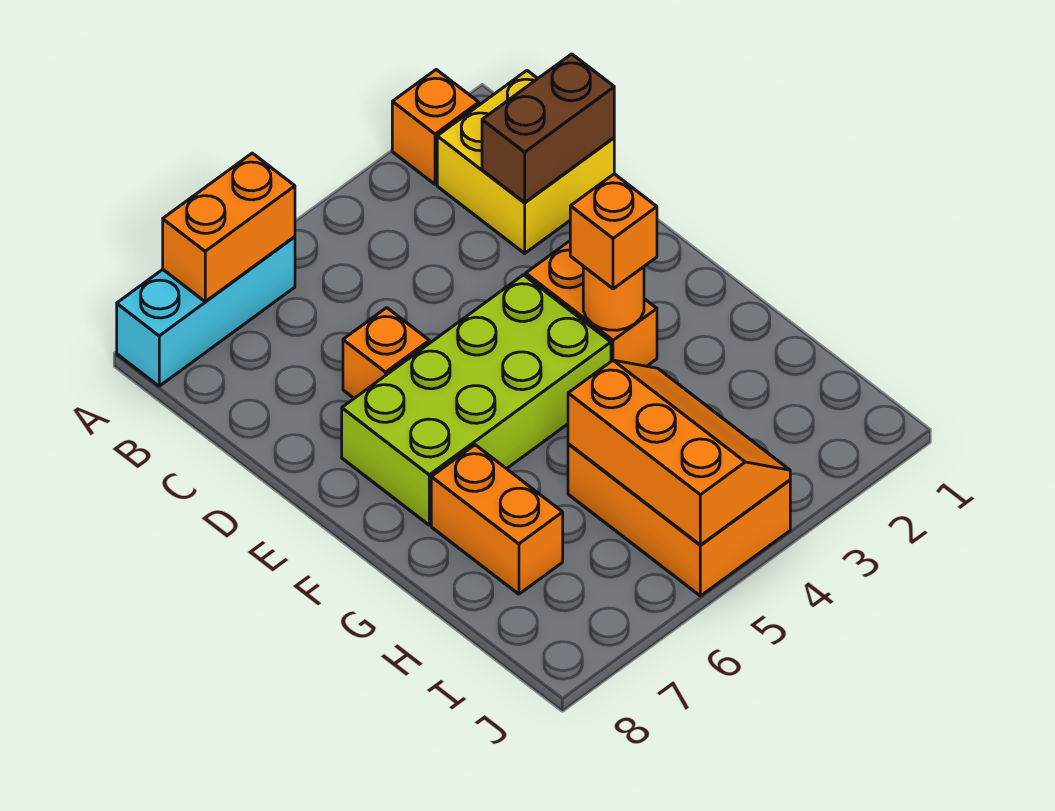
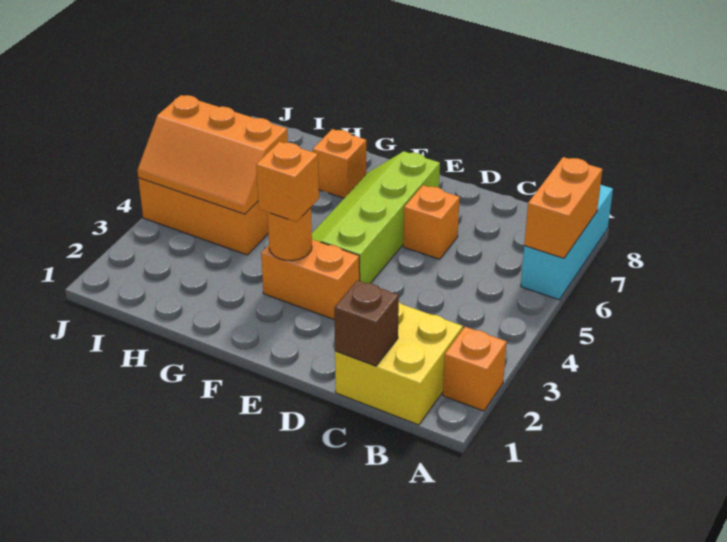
brown 1x2 brick [482,54,614,202] -> brown 1x1 brick [334,280,399,366]
lime 2x4 brick [342,275,611,525] -> lime 2x4 slope [312,151,440,283]
orange 1x2 brick [431,445,563,594] -> orange 1x1 brick [313,129,366,198]

